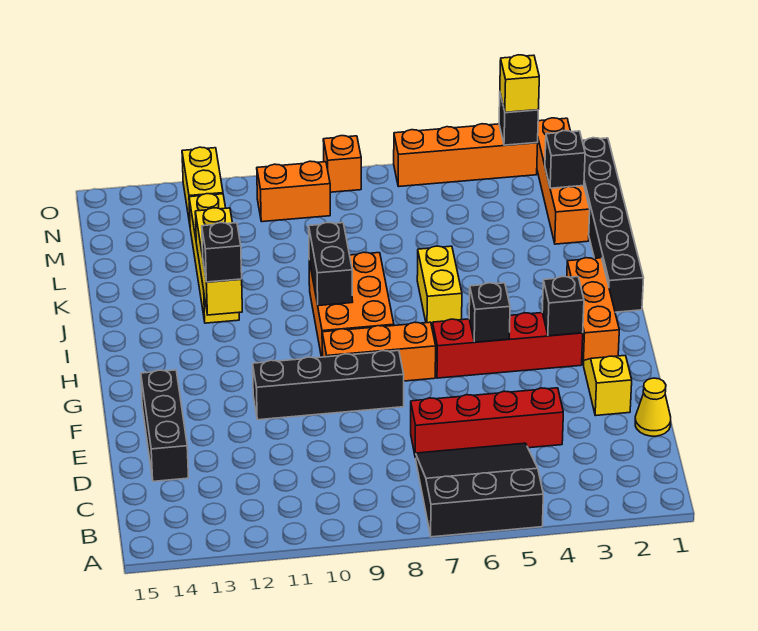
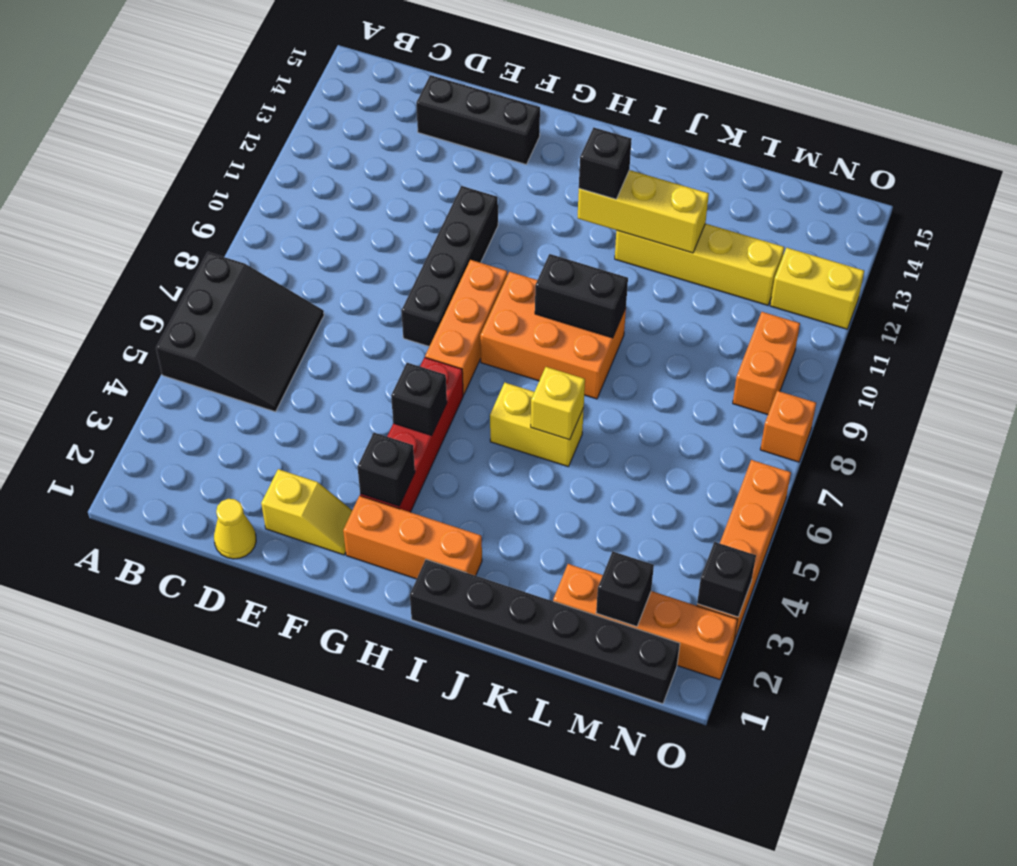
red 1x4 brick [411,388,563,458] -> none
yellow 1x1 brick [500,55,539,112] -> yellow 1x1 brick moved to [531,367,585,440]

